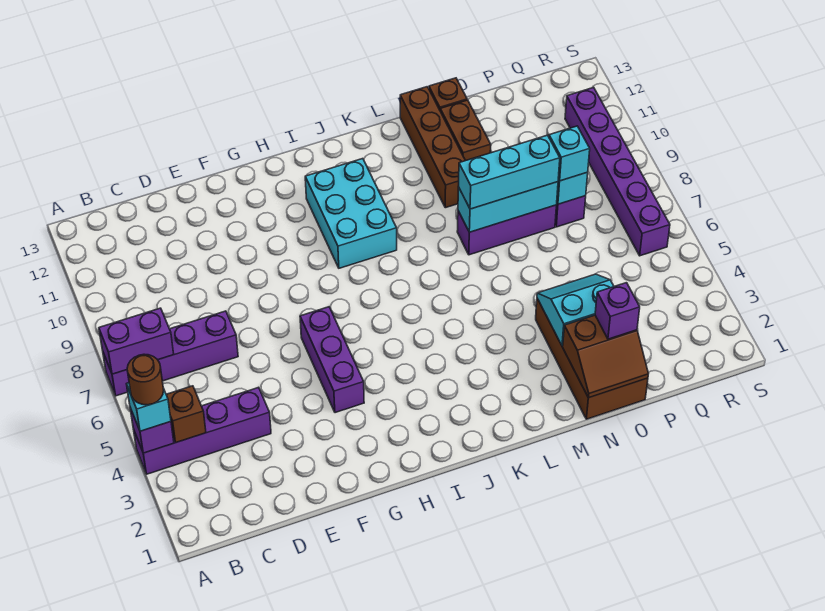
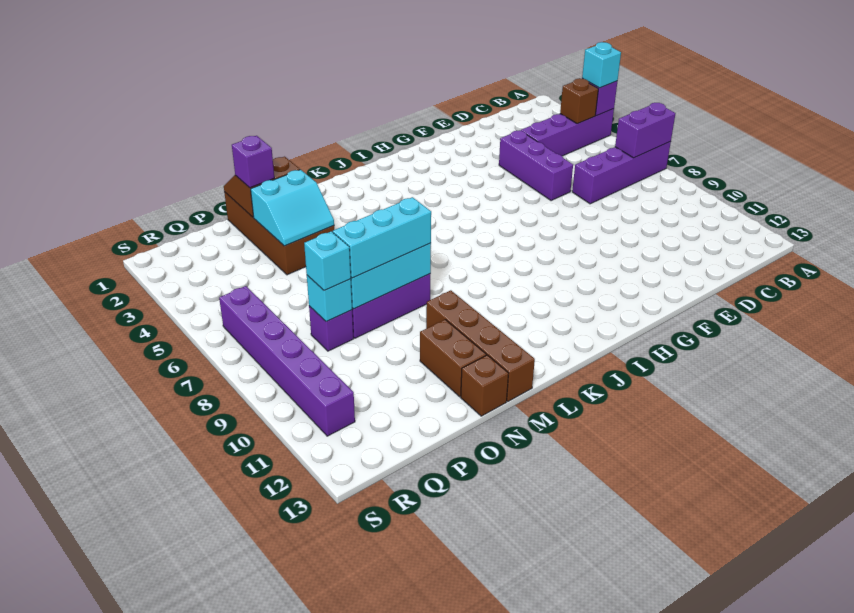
brown 1x1 round brick [127,354,164,405] -> none
purple 1x3 brick [300,307,364,413] -> purple 1x3 brick moved to [499,131,573,201]
cyan 2x3 brick [305,159,397,268] -> none

